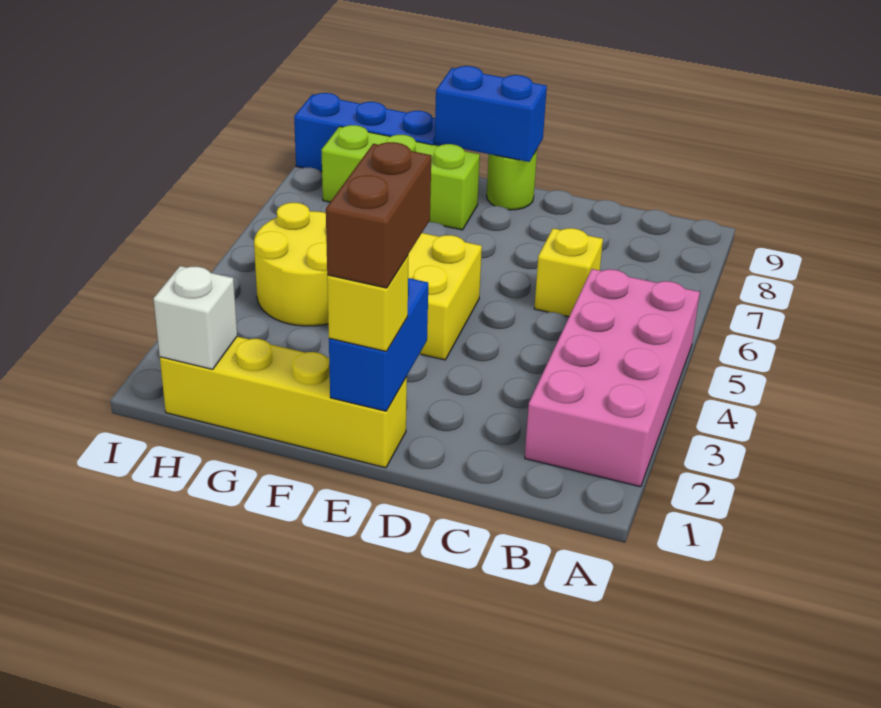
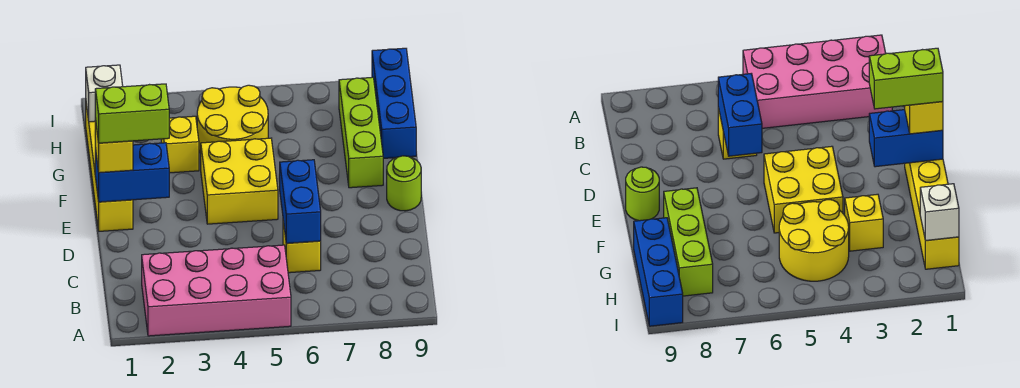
brown 1x2 brick [326,142,431,288] -> lime 1x2 brick [95,84,169,143]
blue 1x2 brick [435,66,547,162] -> blue 1x2 brick moved to [280,160,321,243]
none -> yellow 1x1 brick [161,116,199,173]

